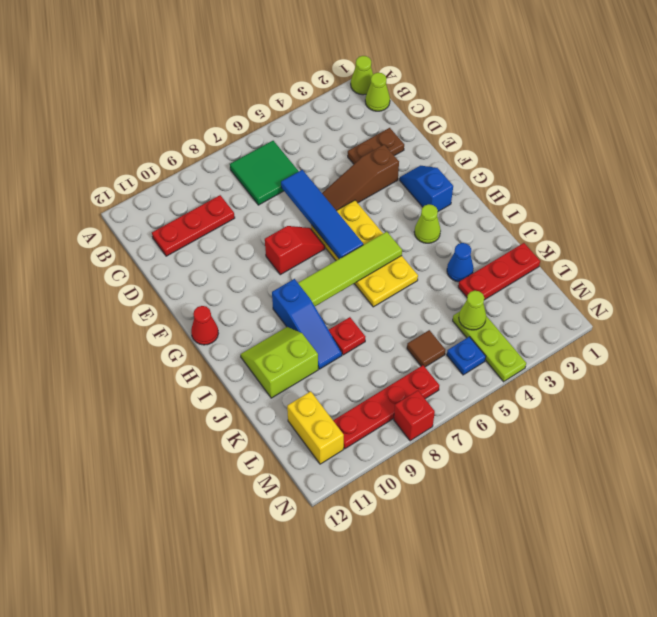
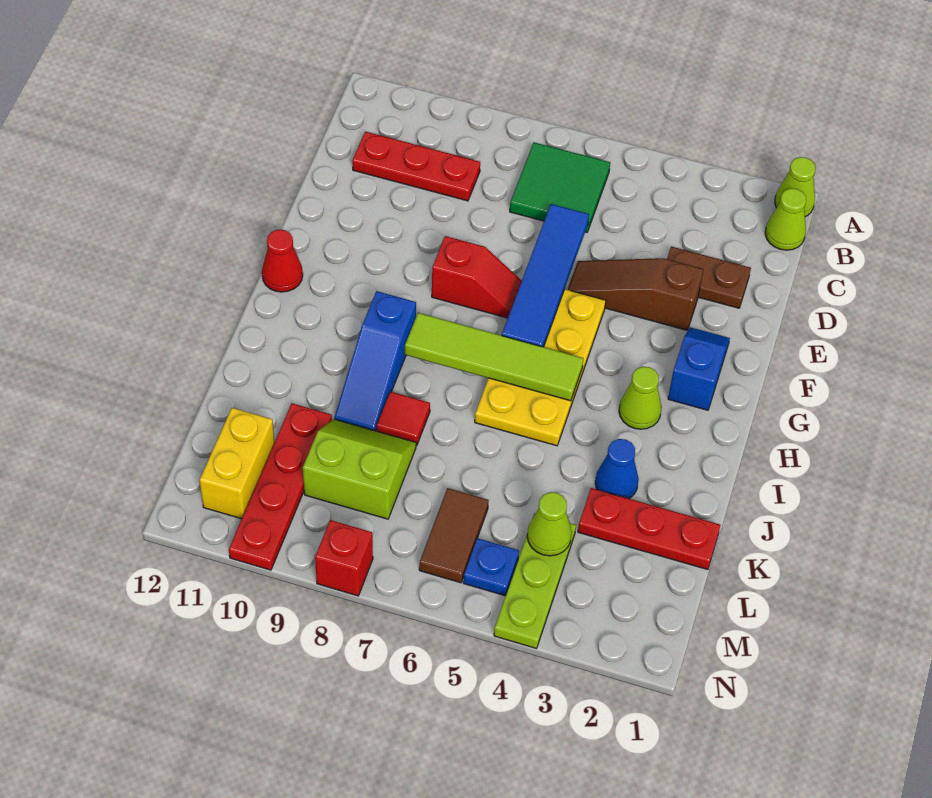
lime 2x2 slope [241,327,318,398] -> lime 2x2 slope moved to [303,419,416,519]
red 1x1 plate [329,317,365,355] -> red 1x1 tile [376,392,430,446]
brown 1x1 tile [407,330,445,367] -> brown 1x2 tile [419,488,489,583]
red 1x4 plate [333,365,439,449] -> red 1x4 plate turned to [229,403,332,570]

